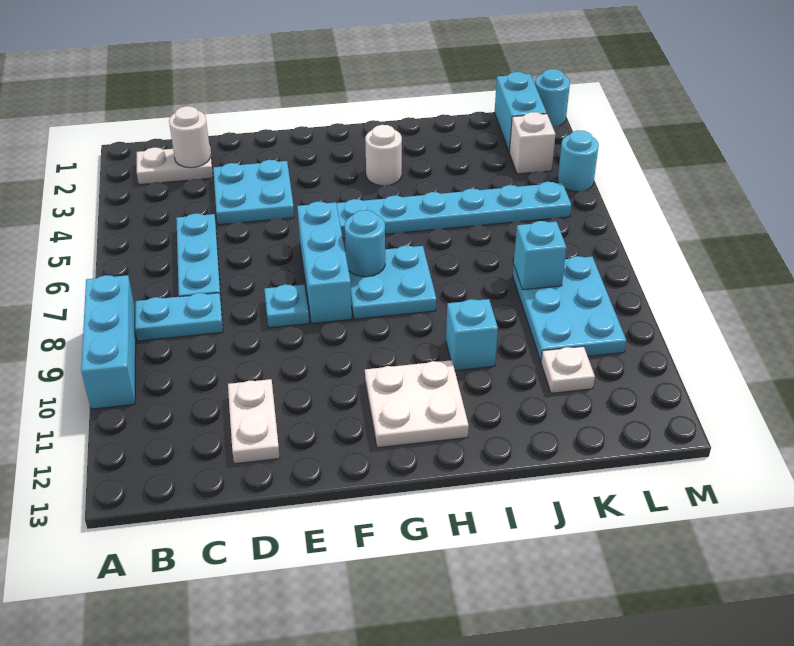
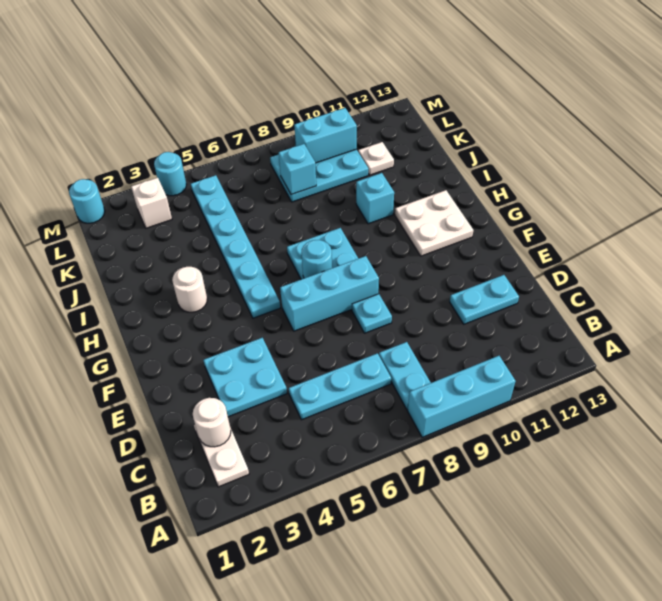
white 1x2 plate [228,379,280,464] -> cyan 1x2 plate [450,275,519,324]
cyan 1x2 brick [495,72,547,152] -> cyan 1x2 brick moved to [294,108,357,163]

